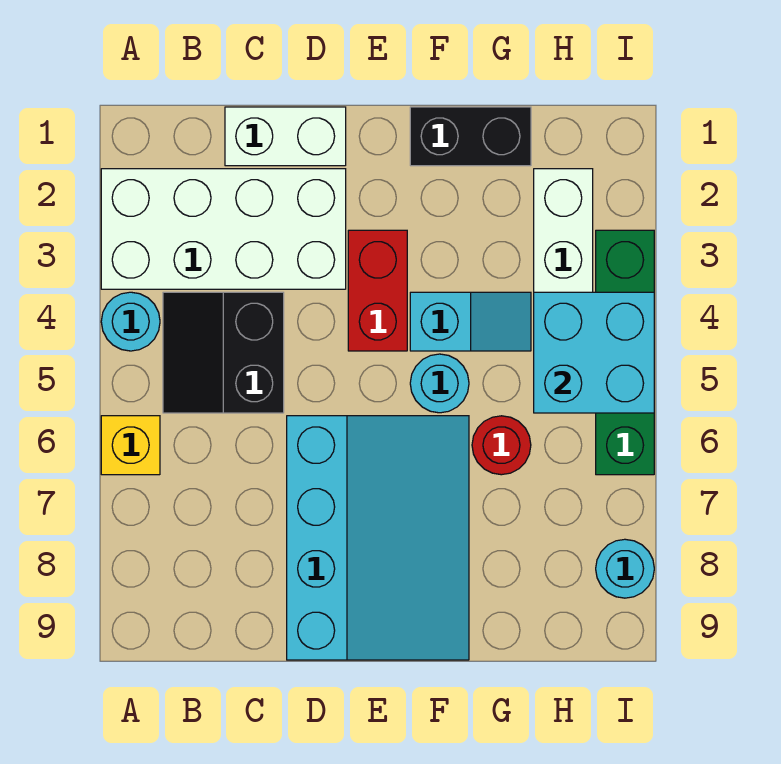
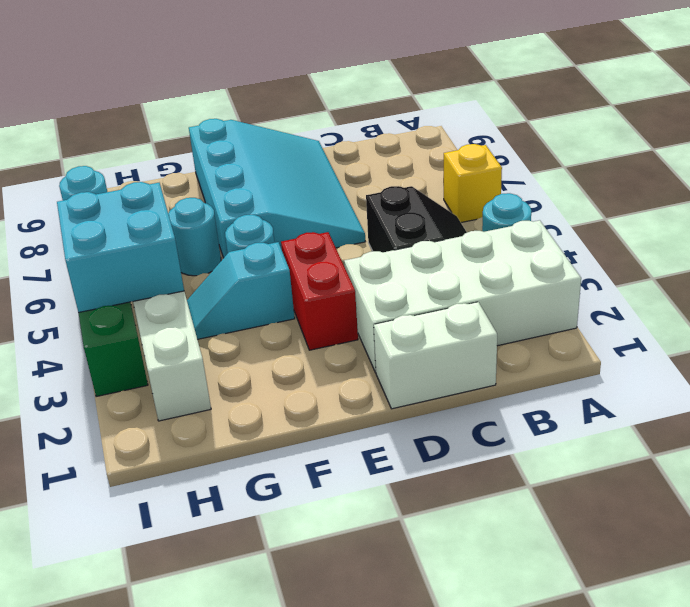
cyan 3x4 slope [287,416,469,660] -> cyan 3x4 slope turned to [189,119,366,258]
black 1x2 brick [410,107,531,166] -> none
red 1x1 round brick [472,416,531,475] -> cyan 1x1 round brick [168,198,221,276]

